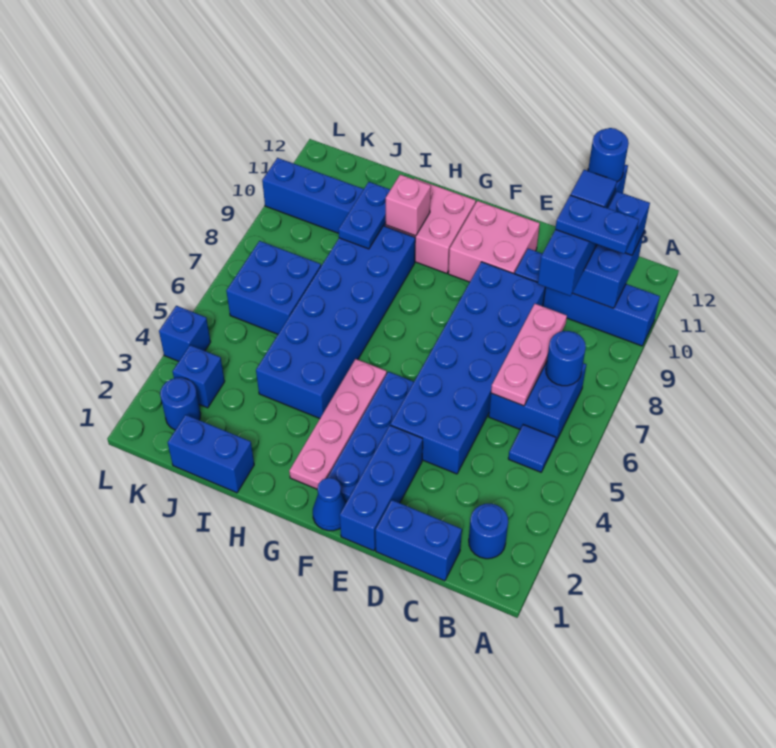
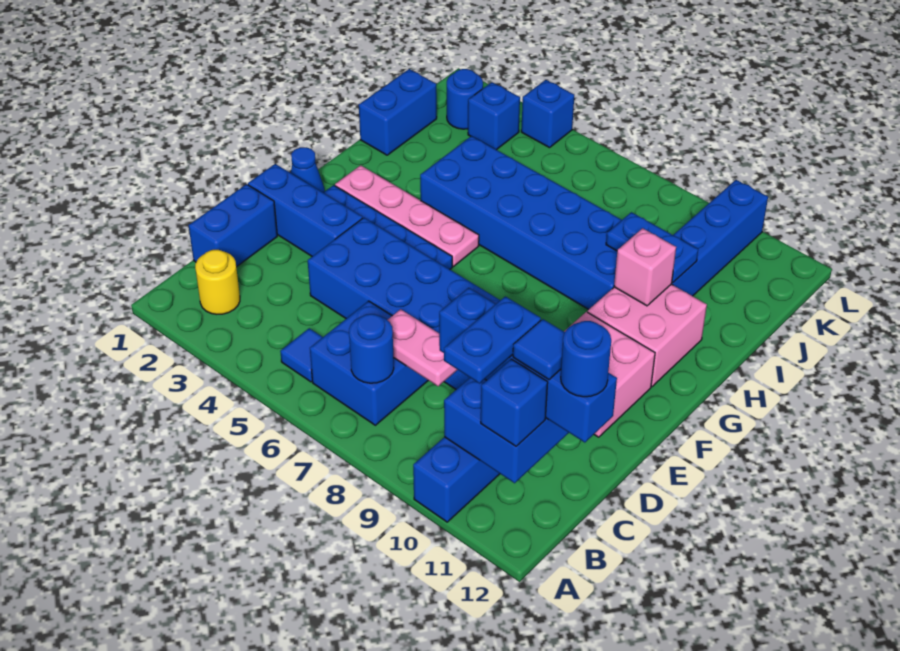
blue 1x1 round brick [469,504,508,559] -> yellow 1x1 round brick [195,250,240,314]
pink 1x3 plate [491,304,567,406] -> pink 1x2 plate [388,309,457,386]
blue 2x2 brick [226,241,321,334] -> none

